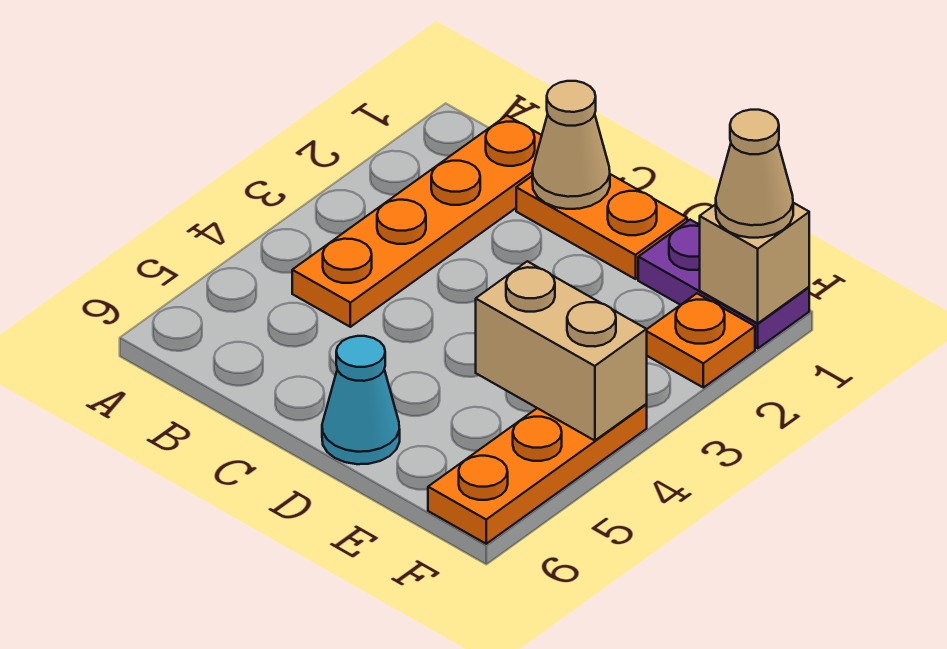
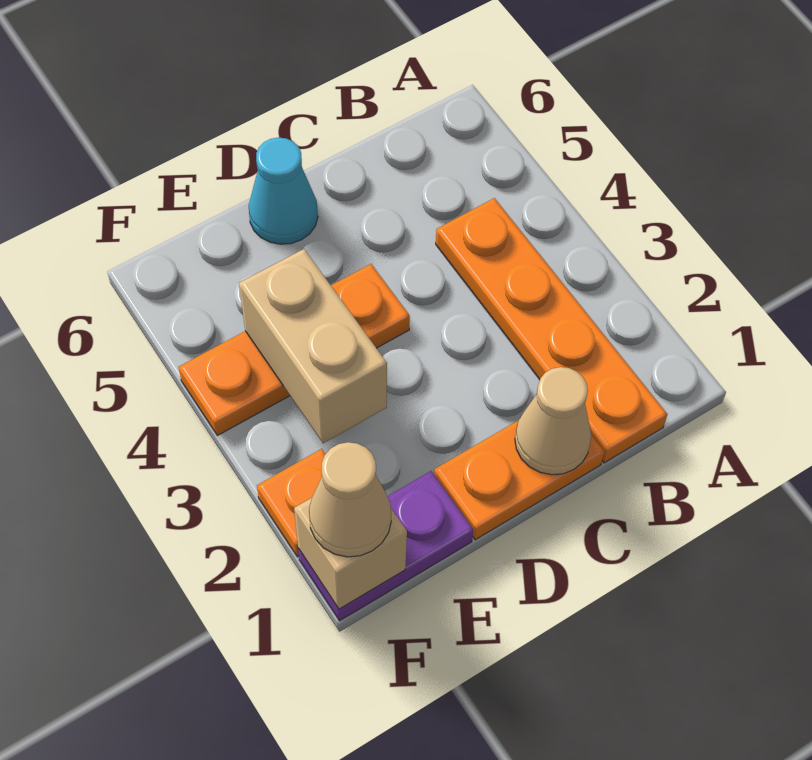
tan 1x2 brick [476,261,647,441] -> tan 1x2 brick turned to [239,249,387,443]
orange 1x3 plate [428,404,647,544] -> orange 1x3 plate turned to [179,264,410,436]

